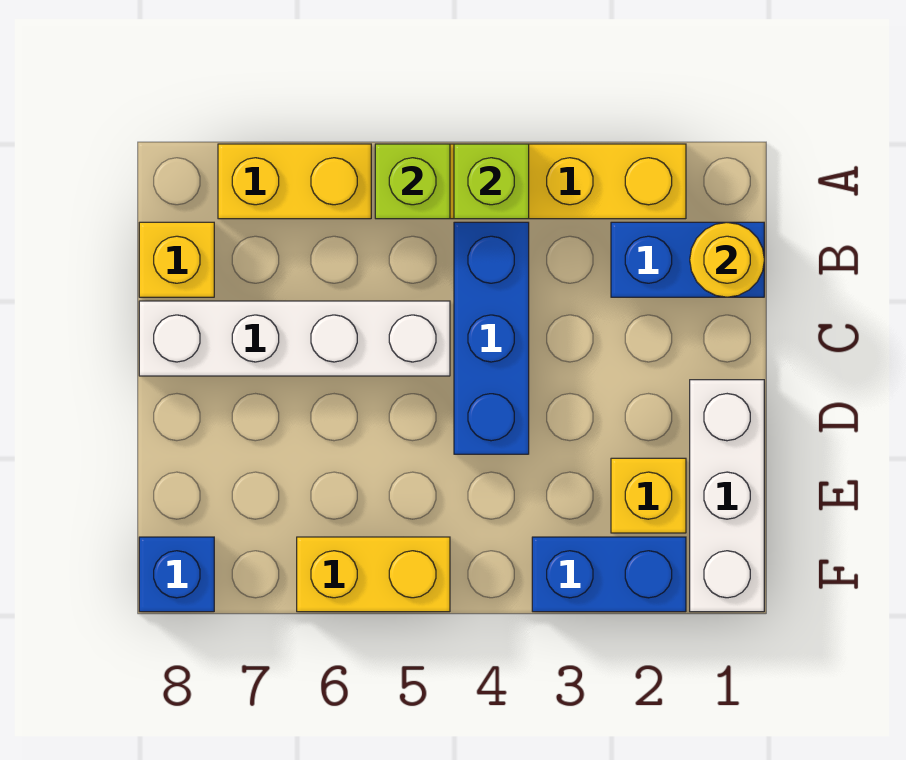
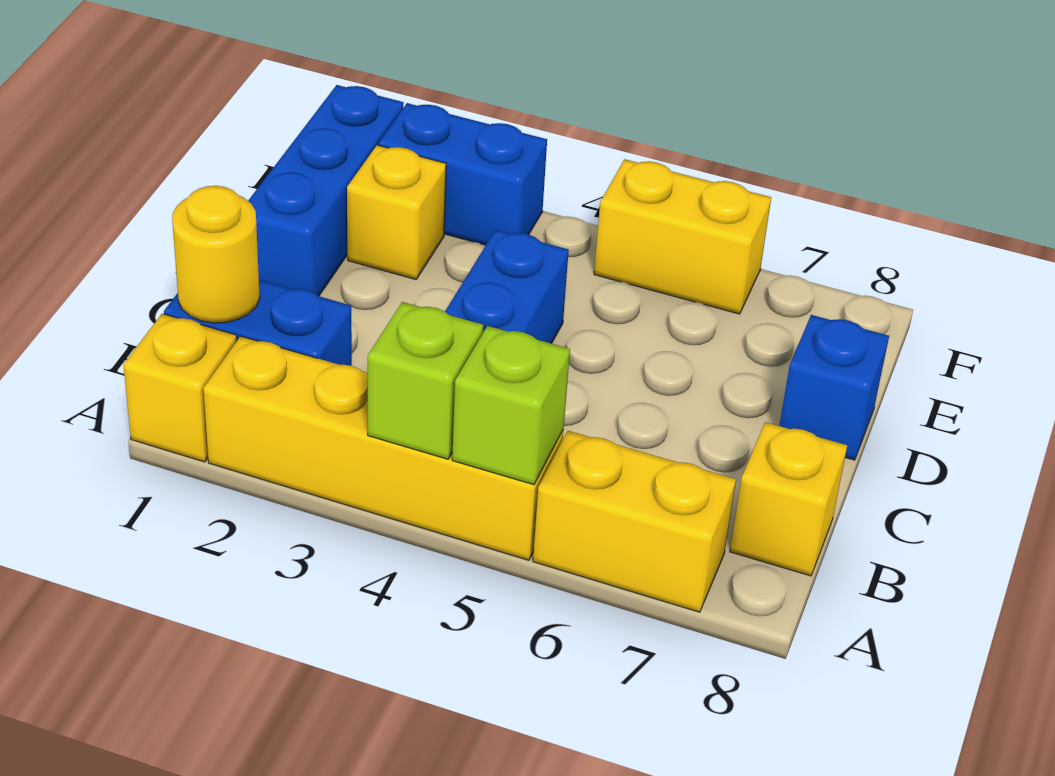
none -> yellow 1x1 brick [123,314,237,462]
white 1x4 brick [139,301,450,376] -> none
white 1x3 brick [690,380,764,612] -> blue 1x3 brick [248,85,404,296]
blue 1x1 brick [139,537,214,612] -> blue 1x1 brick moved to [779,315,889,460]

